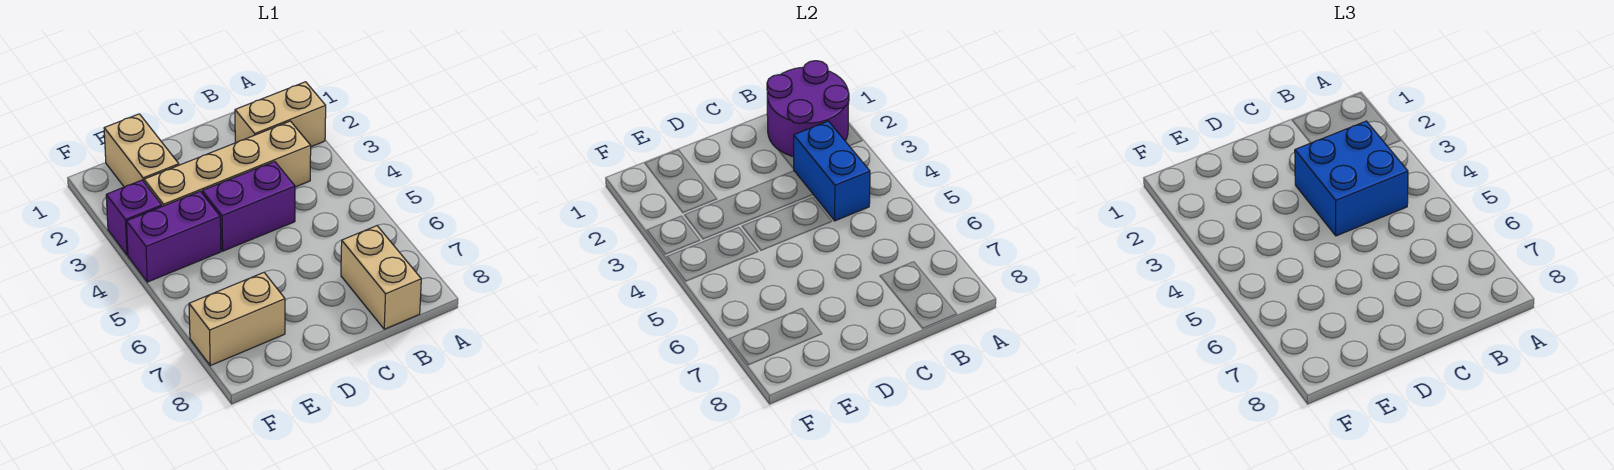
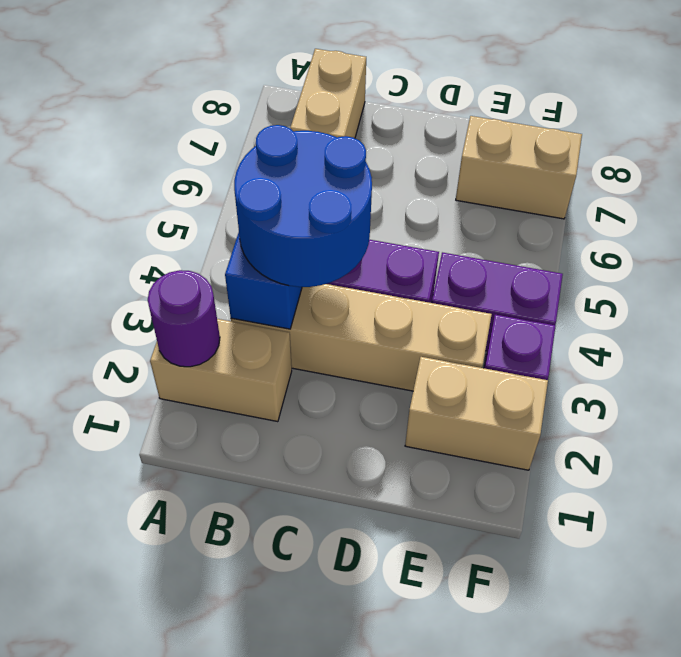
purple 2x2 round brick [767,61,849,157] -> purple 1x1 round brick [148,270,220,367]
blue 2x2 brick [1295,121,1408,236] -> blue 2x2 round brick [234,125,372,287]
tan 1x2 brick [104,114,179,187] -> tan 1x2 brick turned to [405,357,548,470]

